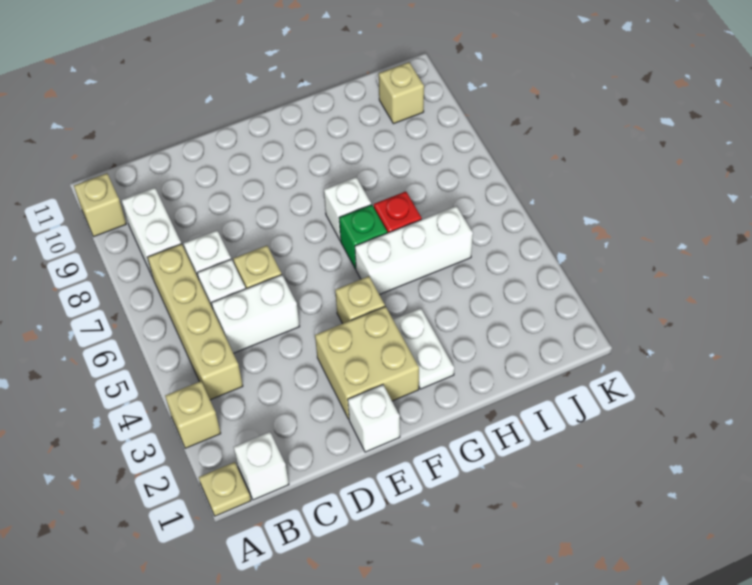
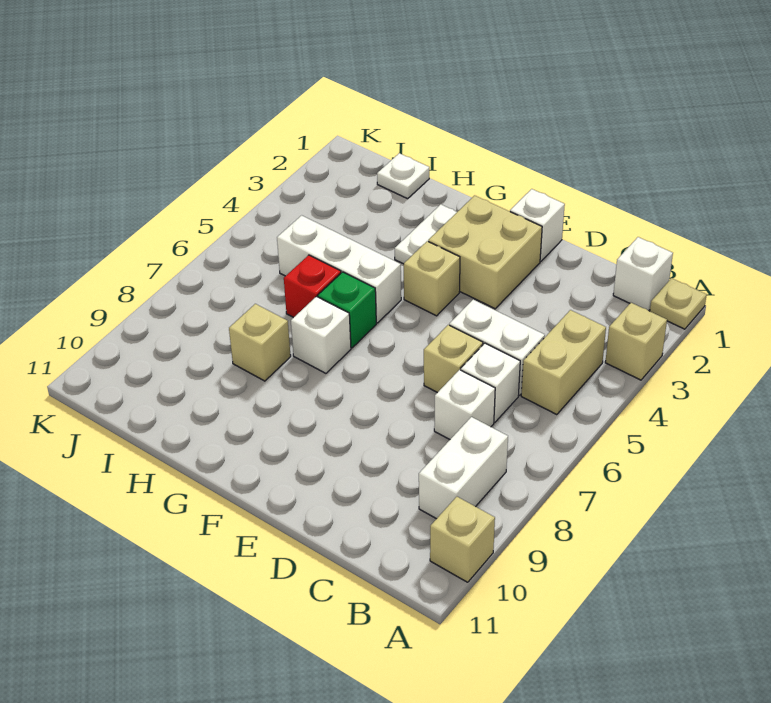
tan 1x4 brick [147,244,243,400] -> tan 1x2 brick [521,310,606,415]
none -> white 1x1 plate [377,153,429,199]
tan 1x1 brick [379,62,424,124] -> tan 1x1 brick moved to [229,304,291,381]

